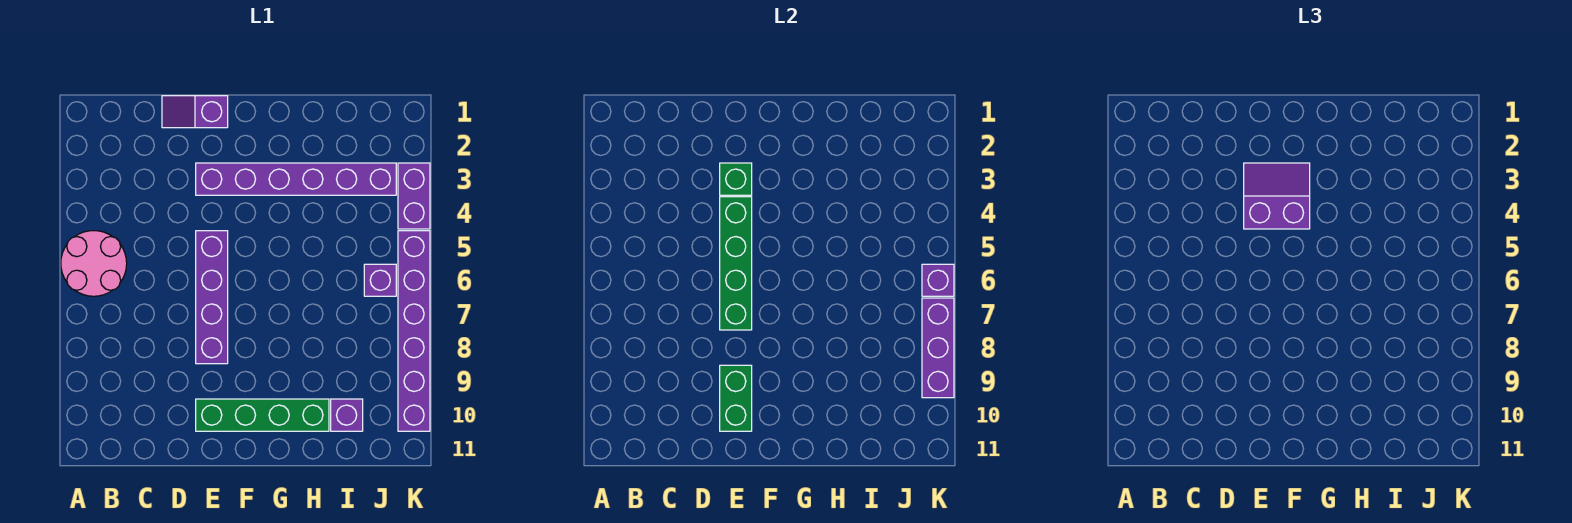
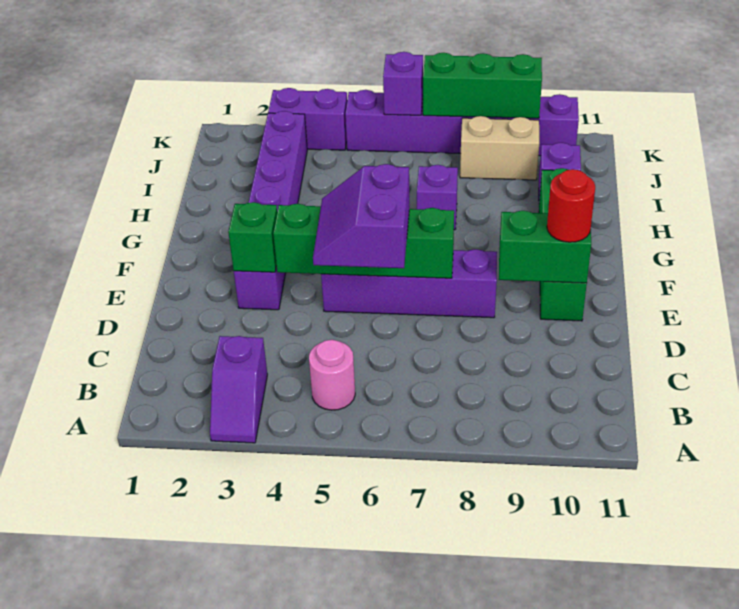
pink 2x2 round brick [61,231,127,296] -> pink 1x1 round brick [309,340,355,410]
purple 1x2 slope [162,96,228,128] -> purple 1x2 slope moved to [210,336,267,443]
purple 2x2 slope [1244,163,1310,229] -> purple 2x2 slope moved to [313,164,409,268]
none -> red 1x1 round brick [547,169,595,242]
purple 1x1 brick [364,264,396,296] -> purple 1x1 brick moved to [417,165,458,230]
none -> tan 1x2 brick [460,116,539,180]
purple 1x3 brick [922,298,954,398] -> green 1x3 brick [423,53,542,118]

